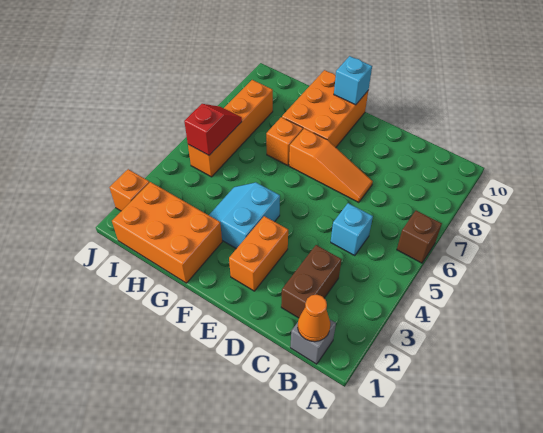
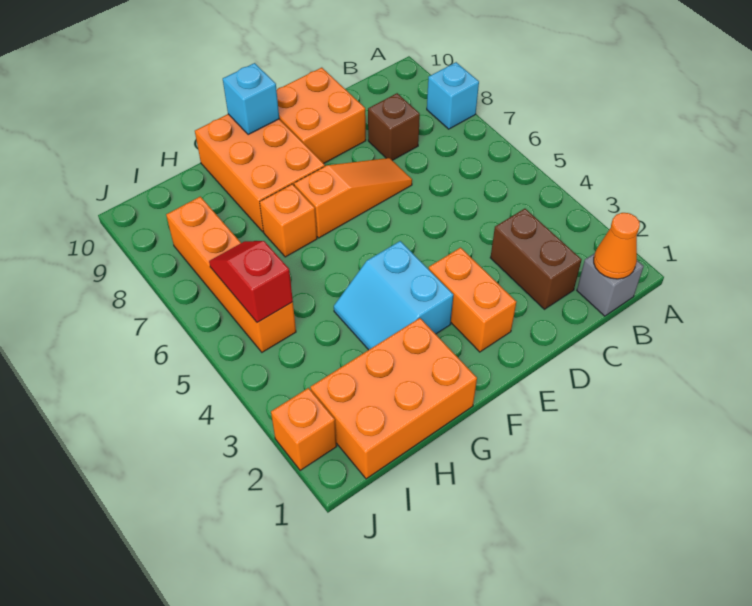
brown 1x1 brick [397,211,442,263] -> brown 1x1 brick moved to [368,93,420,160]
cyan 1x1 brick [331,203,373,256] -> cyan 1x1 brick moved to [427,62,479,129]
none -> orange 2x2 brick [277,68,366,164]

